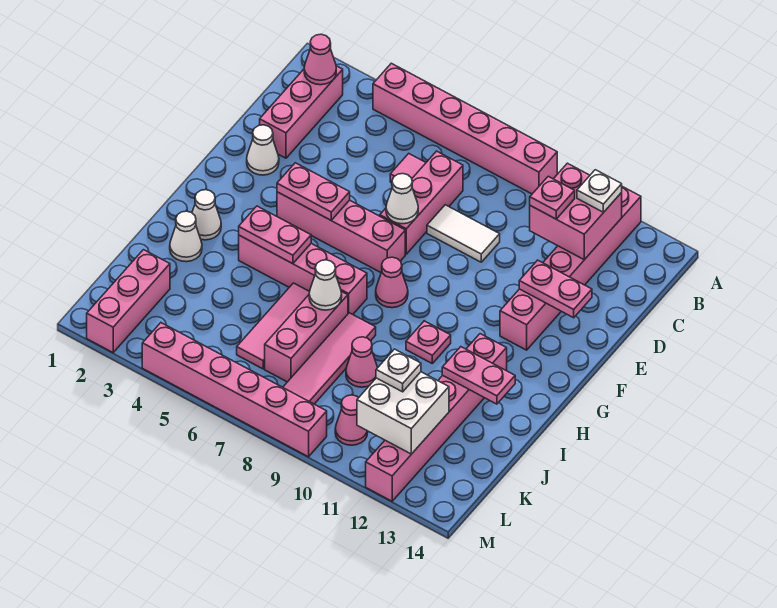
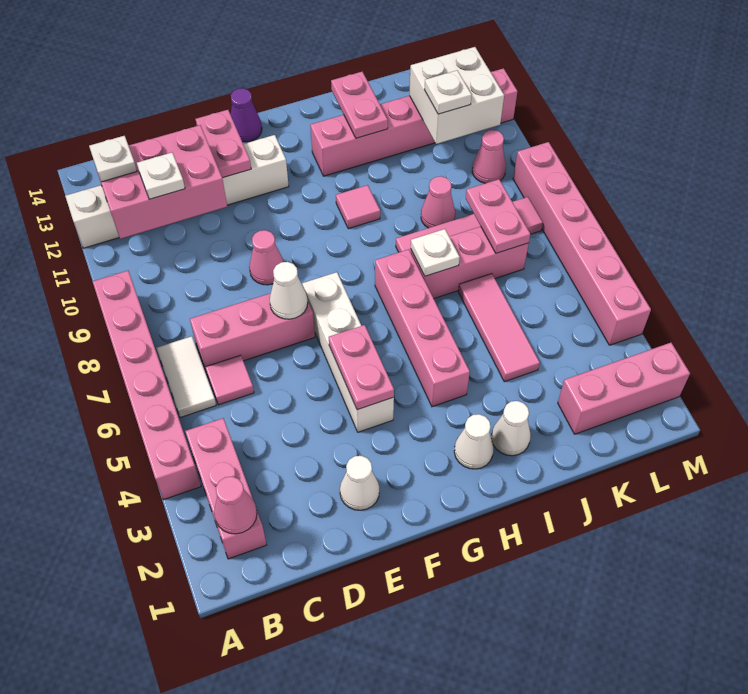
pink 1x6 brick [500,187,641,350] -> white 1x6 brick [65,135,289,248]
pink 1x3 brick [260,66,343,158] -> pink 1x3 brick turned to [185,418,267,559]
pink 2x2 brick [530,163,622,260] -> pink 2x3 brick [96,125,227,239]
pink 1x1 plate [530,176,575,219] -> white 1x1 plate [137,153,185,199]
white 1x2 tile [427,205,500,262] -> white 1x2 tile moved to [157,336,216,418]
pink 1x4 brick [277,192,405,272] -> white 1x4 brick [302,272,394,432]
none -> purple 1x1 cone [230,88,262,142]
pink 1x1 cone [376,257,408,308] -> pink 1x1 cone moved to [249,230,284,285]
pink 1x2 plate [239,206,311,264] -> pink 1x2 plate moved to [466,179,530,253]
pink 1x1 plate [406,321,451,363] -> pink 1x1 tile [336,185,380,229]
pink 1x3 tile [237,283,310,369] -> pink 1x3 tile turned to [458,274,540,382]
white 1x1 cone [309,260,342,310] -> white 1x1 plate [411,229,460,276]

